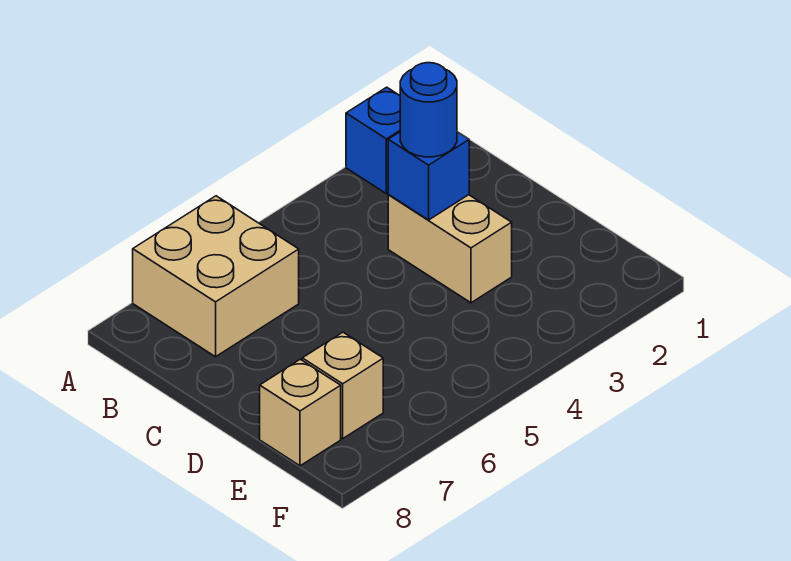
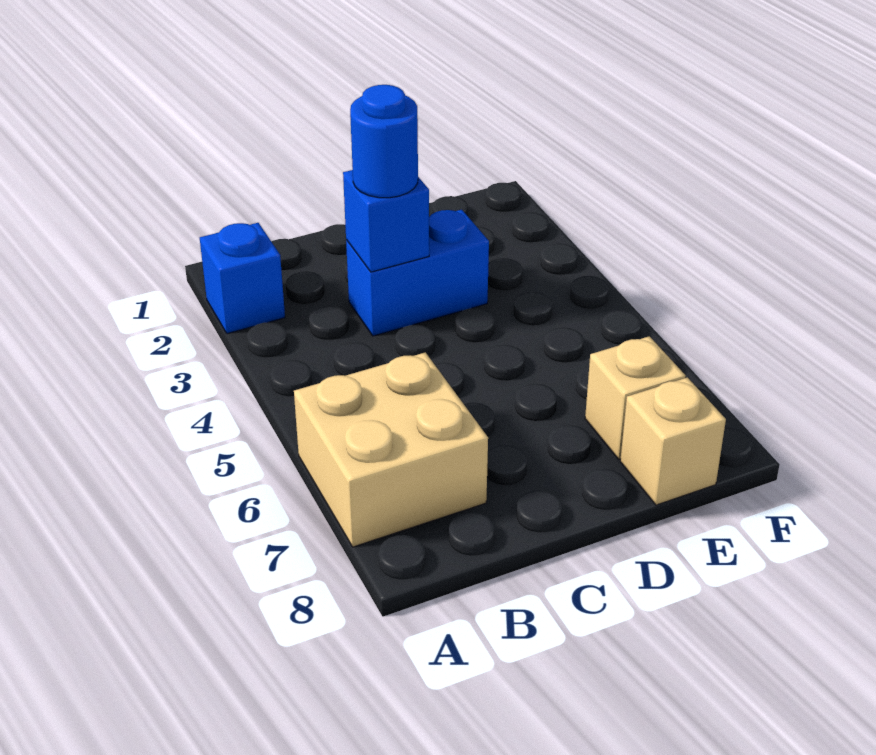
tan 1x2 brick [388,195,512,303] -> blue 1x2 brick [346,210,489,336]

